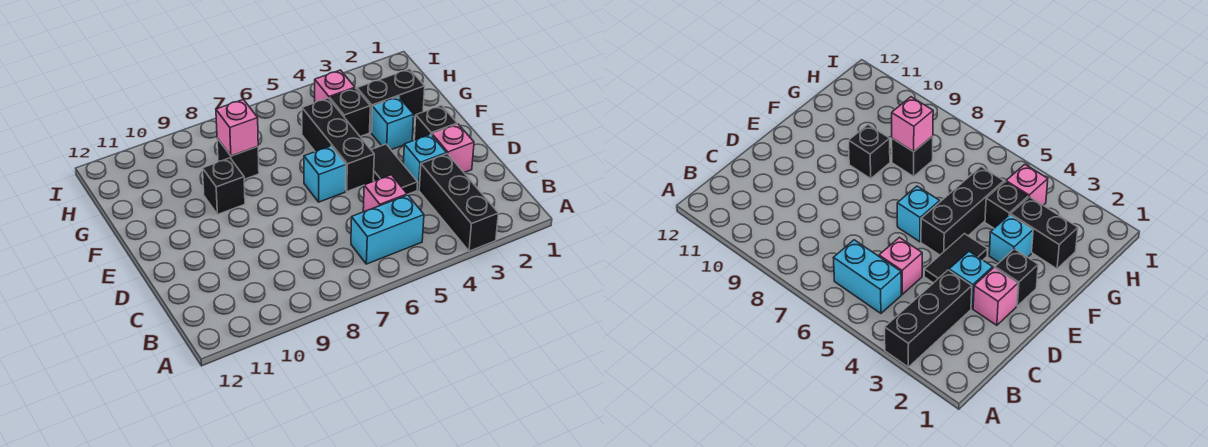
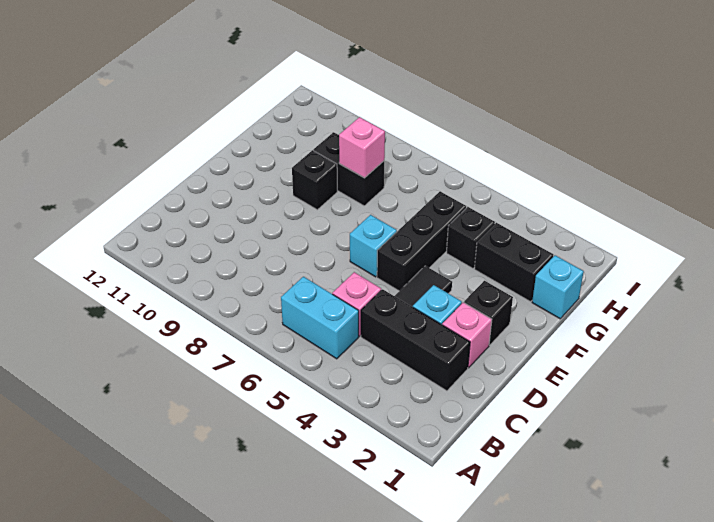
black 1x3 brick [419,154,499,251] -> black 1x3 brick turned to [361,289,470,391]
cyan 1x1 brick [372,97,414,150] -> cyan 1x1 brick moved to [532,255,584,319]
black 1x1 brick [217,138,259,179] -> black 1x2 brick [313,132,384,206]
pink 1x1 brick [315,70,355,102] -> none

